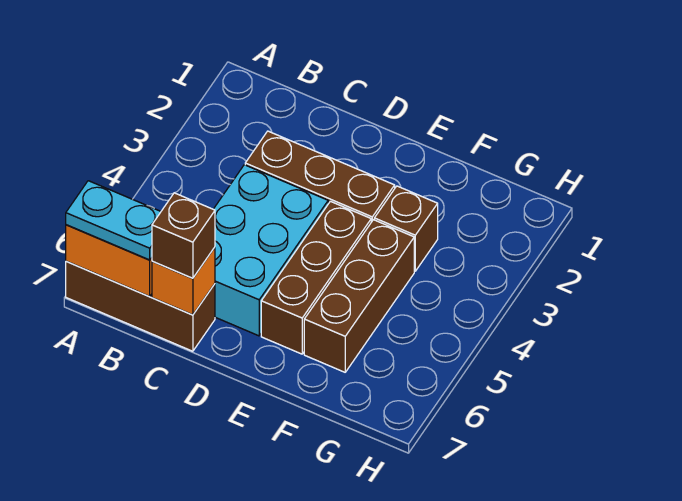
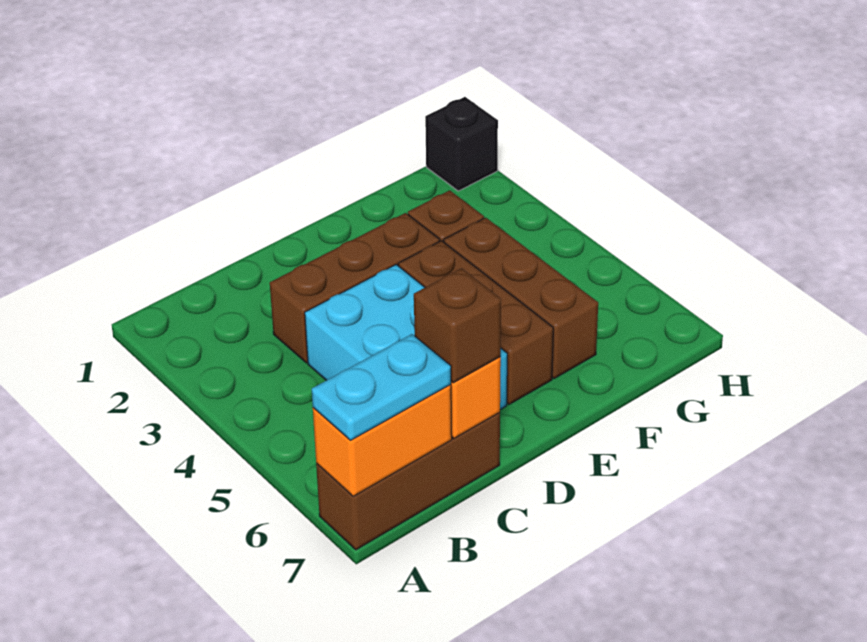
none -> black 1x1 brick [425,97,498,191]

